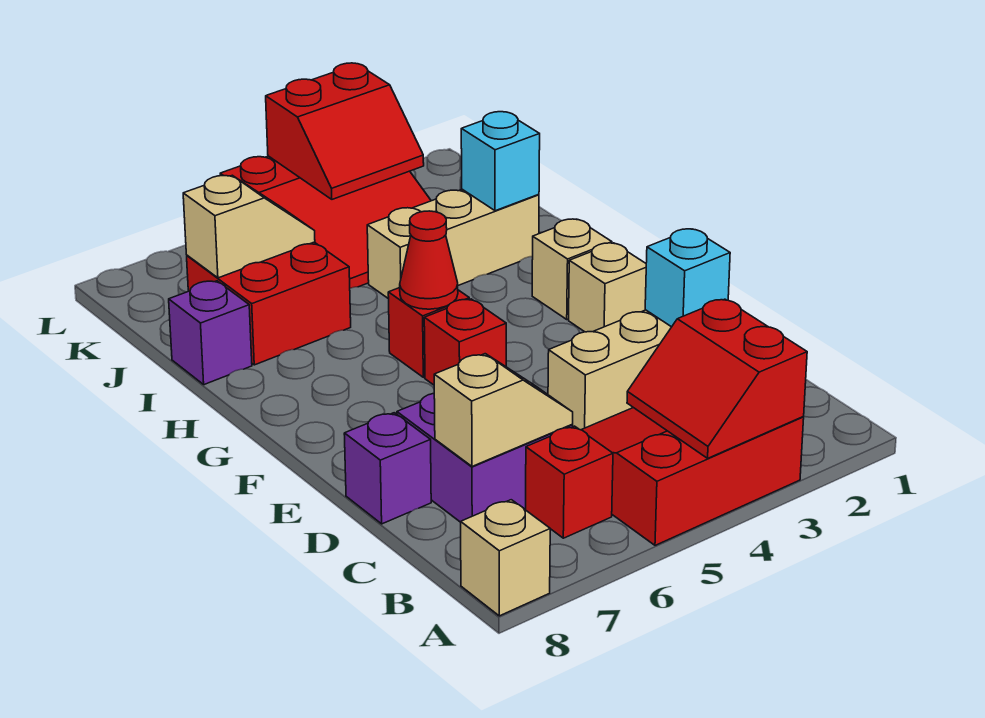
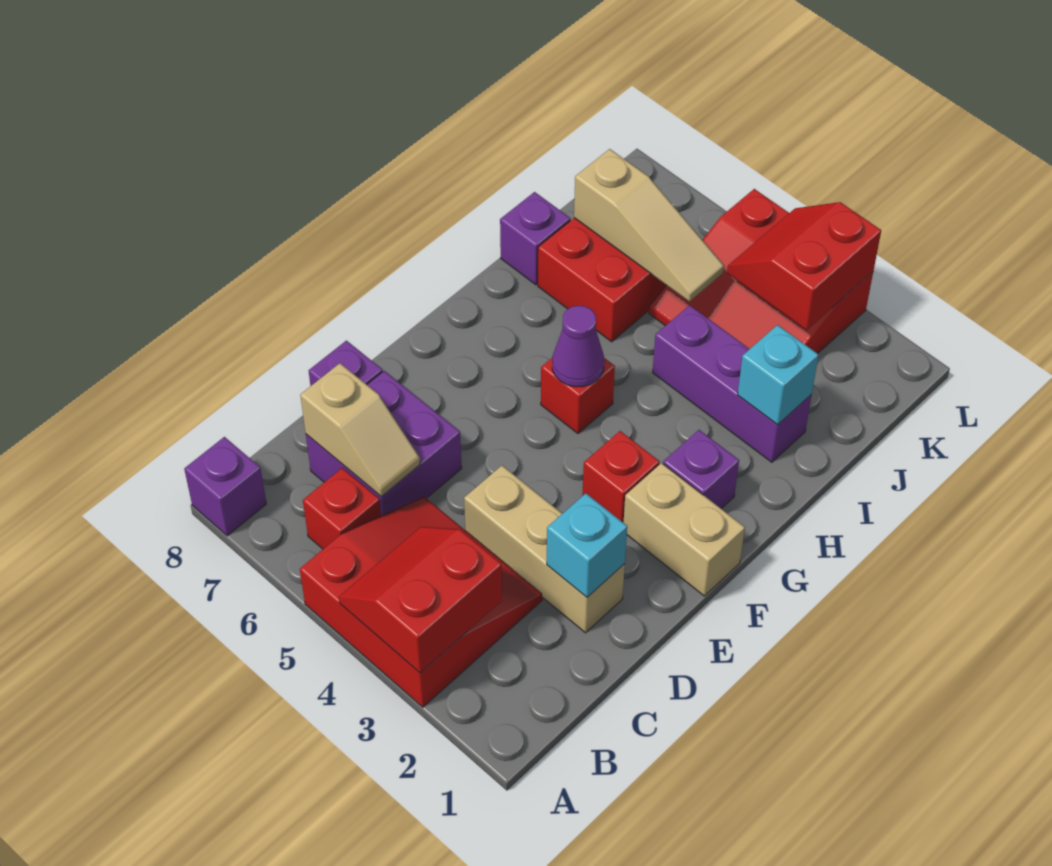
tan 1x1 brick [461,500,550,616] -> purple 1x1 brick [184,437,266,536]
tan 1x1 brick [569,243,646,332] -> tan 1x2 brick [624,463,745,596]
red 1x1 brick [424,299,506,385] -> red 1x1 brick moved to [582,431,659,523]
tan 1x1 brick [532,219,612,319] -> purple 1x1 brick [663,430,739,509]
red 1x1 cone [400,211,458,309] -> purple 1x1 cone [552,306,604,387]
tan 1x3 brick [367,189,539,299] -> purple 1x3 brick [653,305,812,462]
tan 1x2 slope [183,175,315,278] -> tan 1x3 slope [574,149,724,302]
red 2x2 slope [266,63,424,199] -> red 2x2 slope turned to [727,202,881,330]

